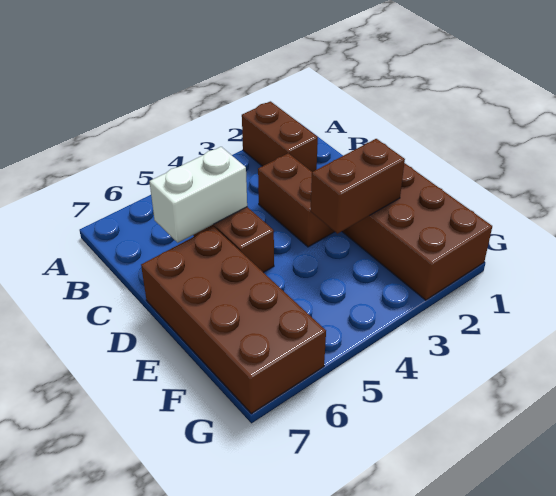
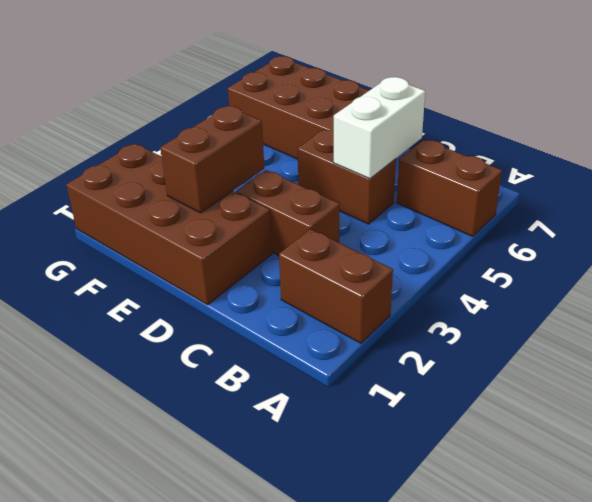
none -> brown 1x2 brick [397,139,502,236]

